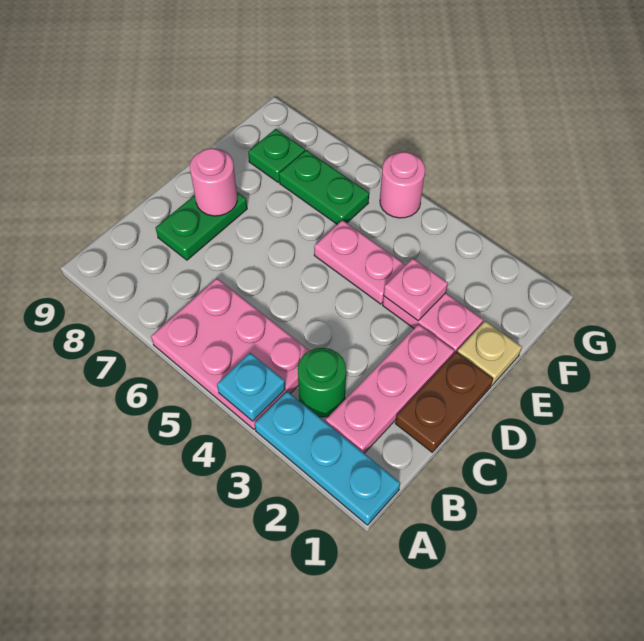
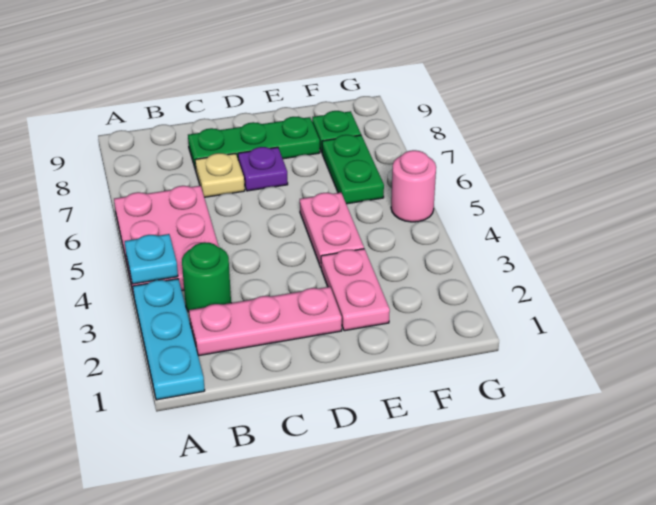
brown 1x2 plate [395,352,493,452] -> none
green 1x2 plate [156,192,247,260] -> green 1x3 plate [188,117,320,170]
none -> purple 1x1 plate [238,147,288,191]
pink 1x1 round brick [190,148,237,216] -> none
tan 1x1 plate [457,321,522,385] -> tan 1x1 plate moved to [195,153,245,197]
pink 1x1 plate [384,258,448,321] -> none

